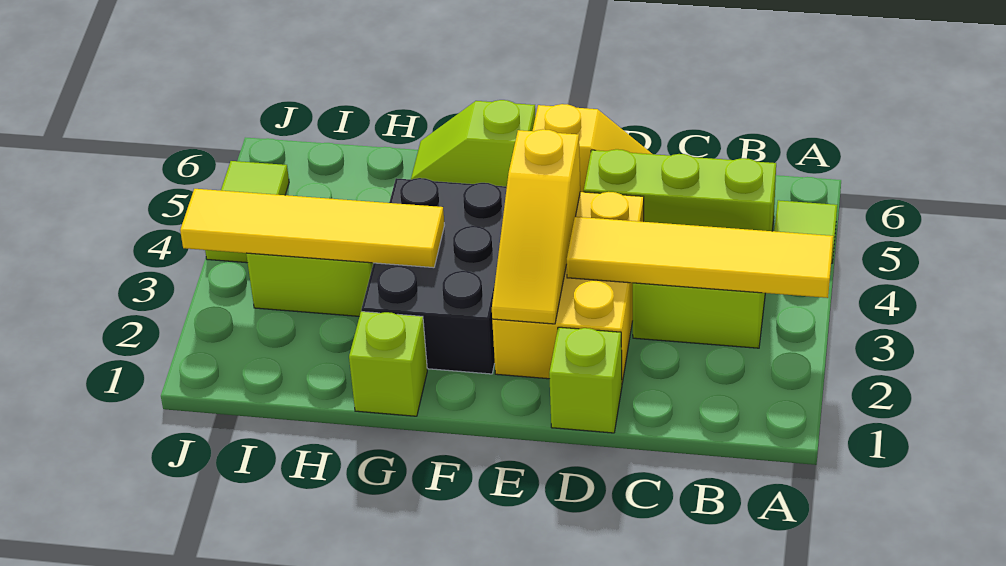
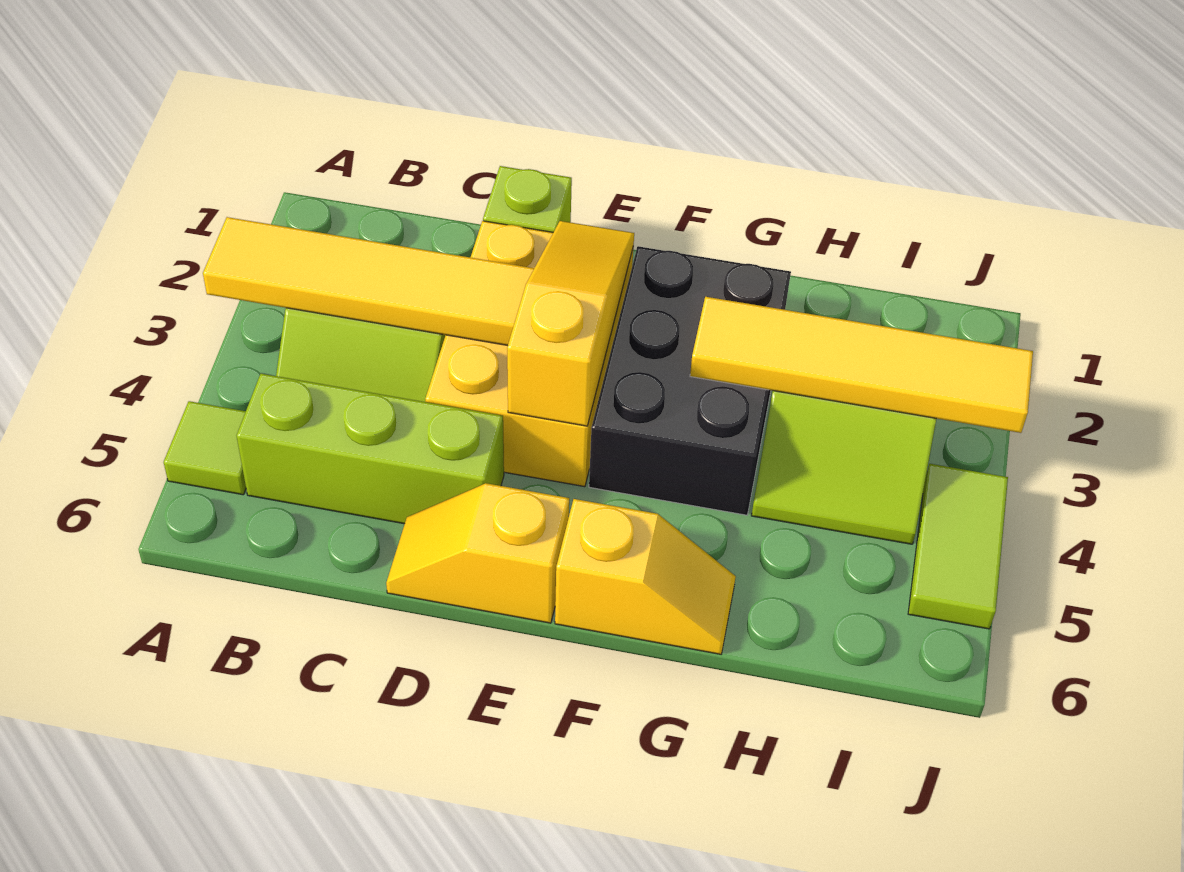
lime 1x2 slope [411,100,535,186] -> yellow 1x2 slope [555,499,736,654]
lime 1x1 brick [349,312,427,416] -> none

